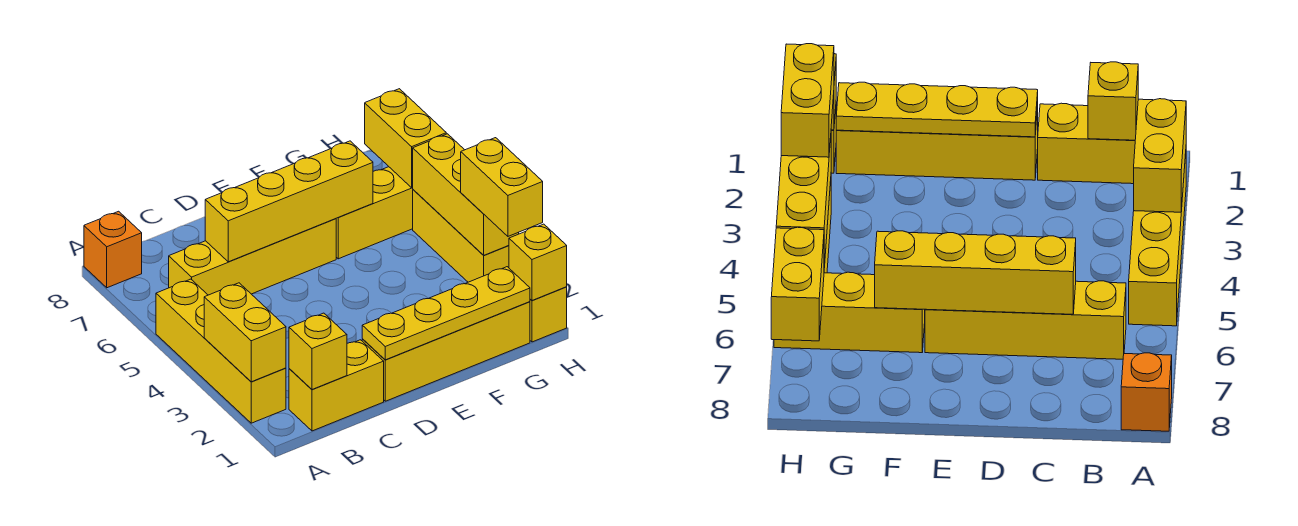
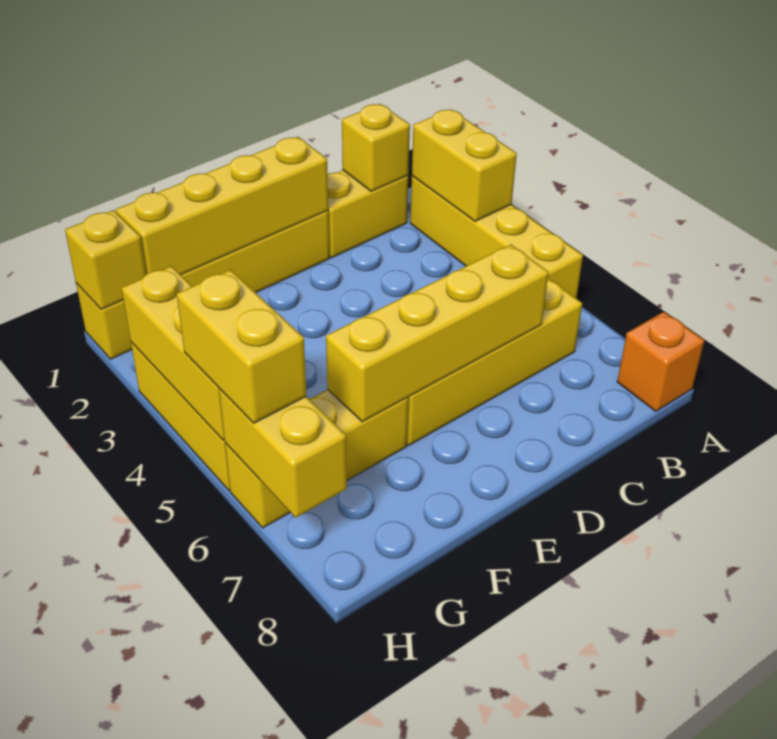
yellow 1x4 plate [362,267,530,360] -> yellow 1x4 brick [116,137,328,275]
yellow 1x2 brick [461,138,543,236] -> yellow 1x2 brick moved to [177,270,306,423]

